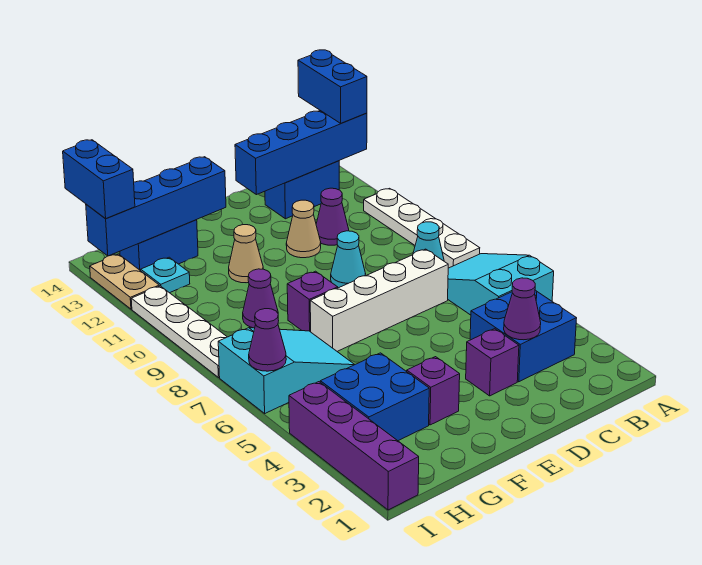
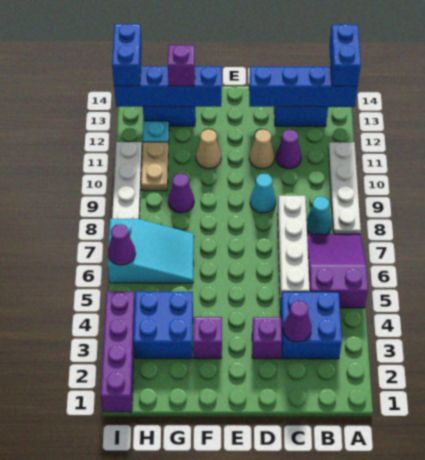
cyan 2x3 slope [448,254,554,315] -> purple 2x3 slope [307,234,368,308]
white 1x4 brick [310,249,448,351] -> white 1x4 brick turned to [277,196,310,306]
purple 1x1 brick [287,271,338,332] -> purple 1x1 brick moved to [168,45,195,86]
tan 1x2 plate [90,254,159,309] -> tan 1x2 plate moved to [141,142,168,191]

